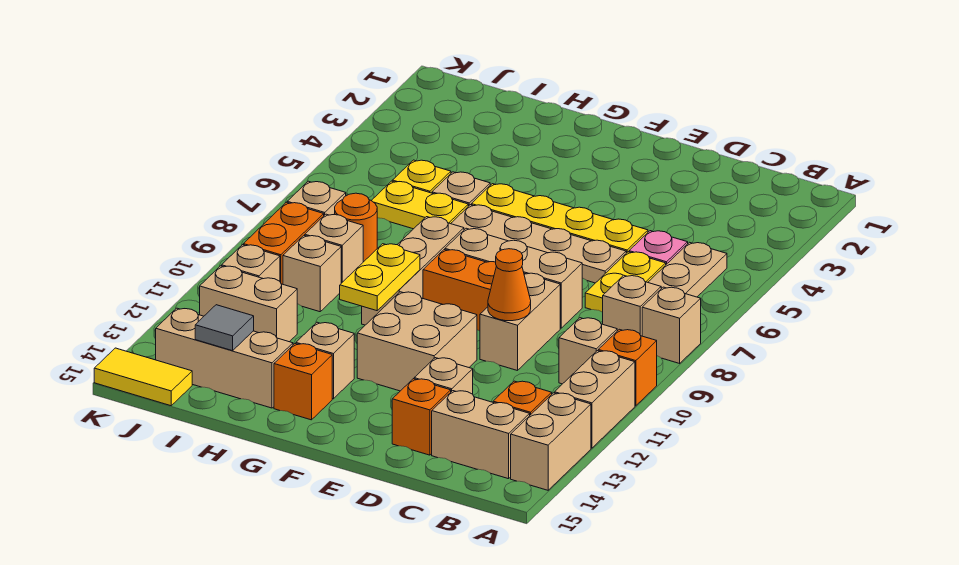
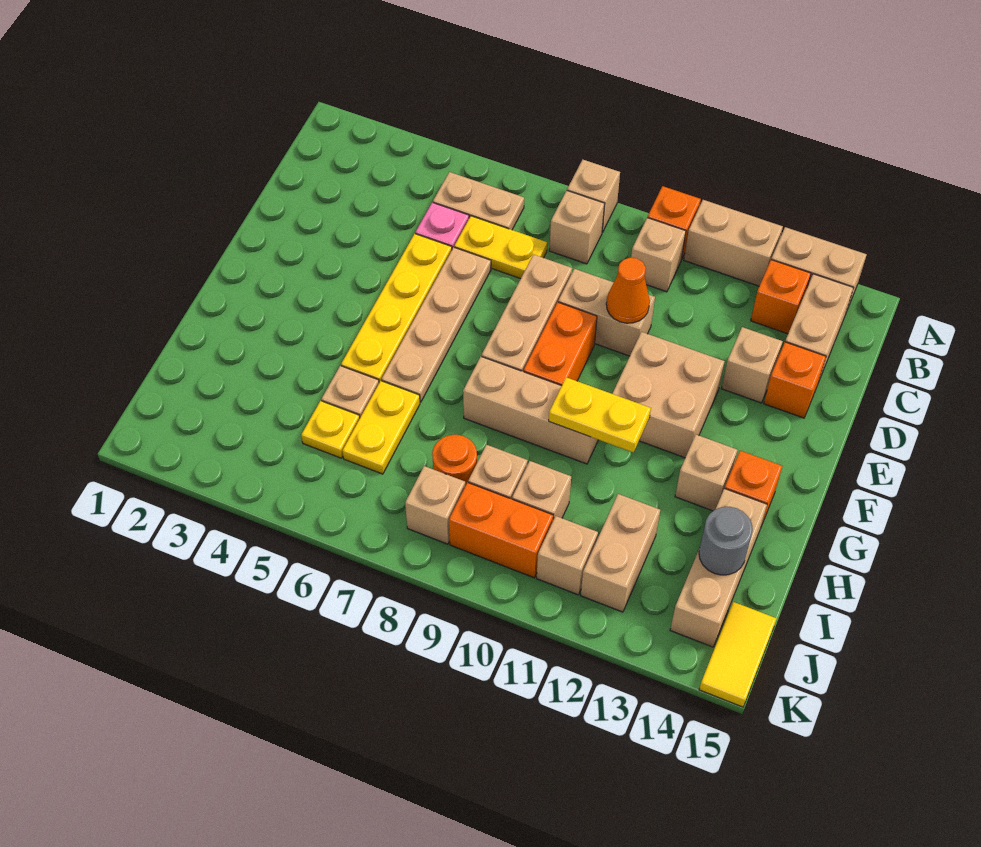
grey 1x1 tile [195,305,254,351] -> grey 1x1 round brick [699,506,753,575]

